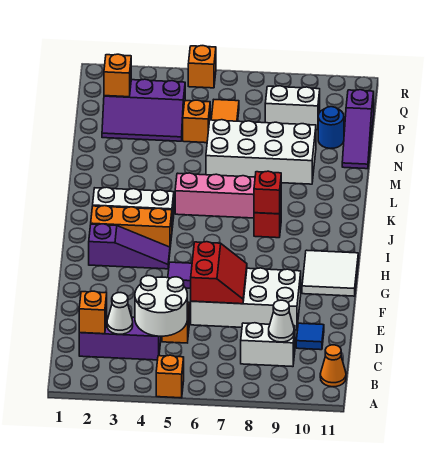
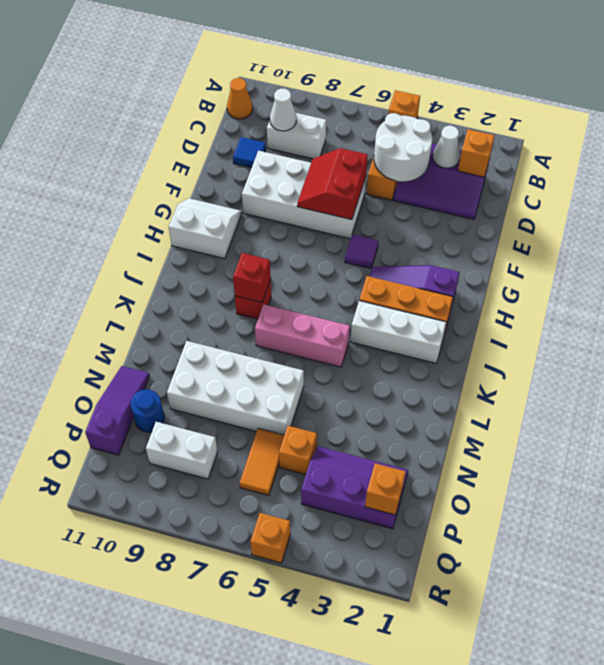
white 2x2 tile [302,250,358,296] -> white 2x2 slope [169,198,242,259]

